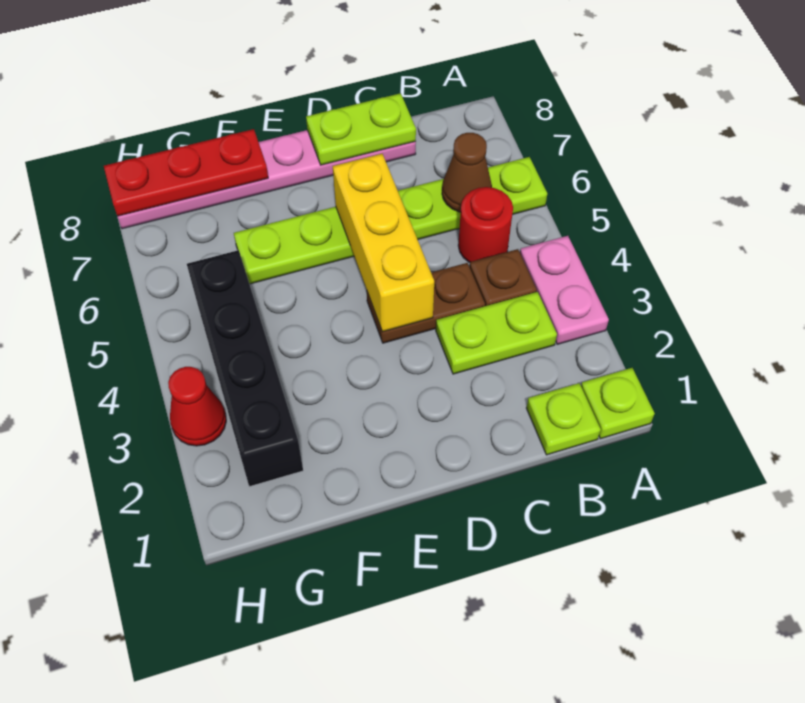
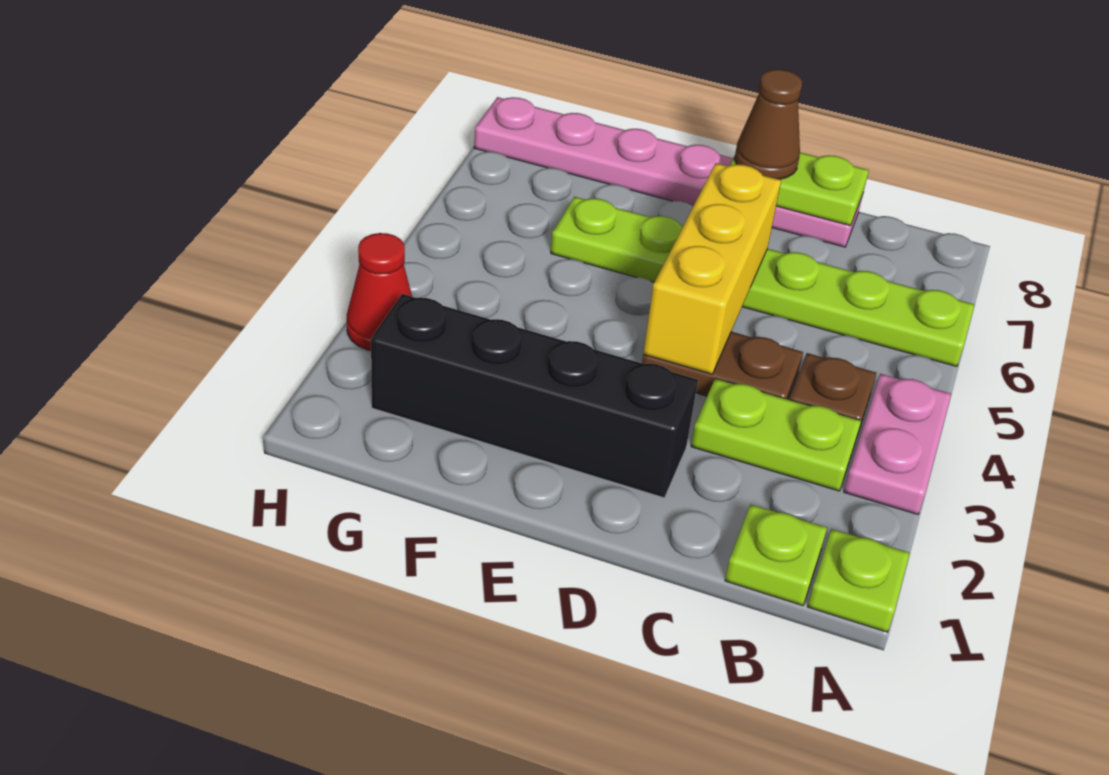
red 1x1 round brick [458,187,513,263] -> none
brown 1x1 cone [442,133,492,212] -> brown 1x1 cone moved to [734,69,802,179]
red 1x3 plate [104,129,268,216] -> none
black 1x4 brick [187,250,303,487] -> black 1x4 brick turned to [371,294,698,498]

